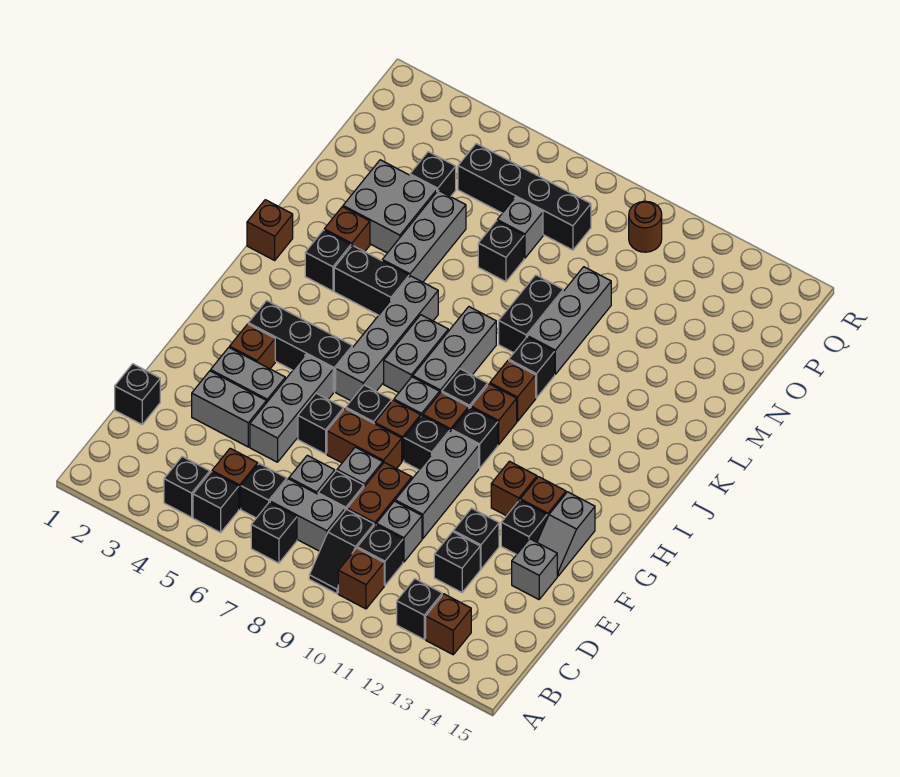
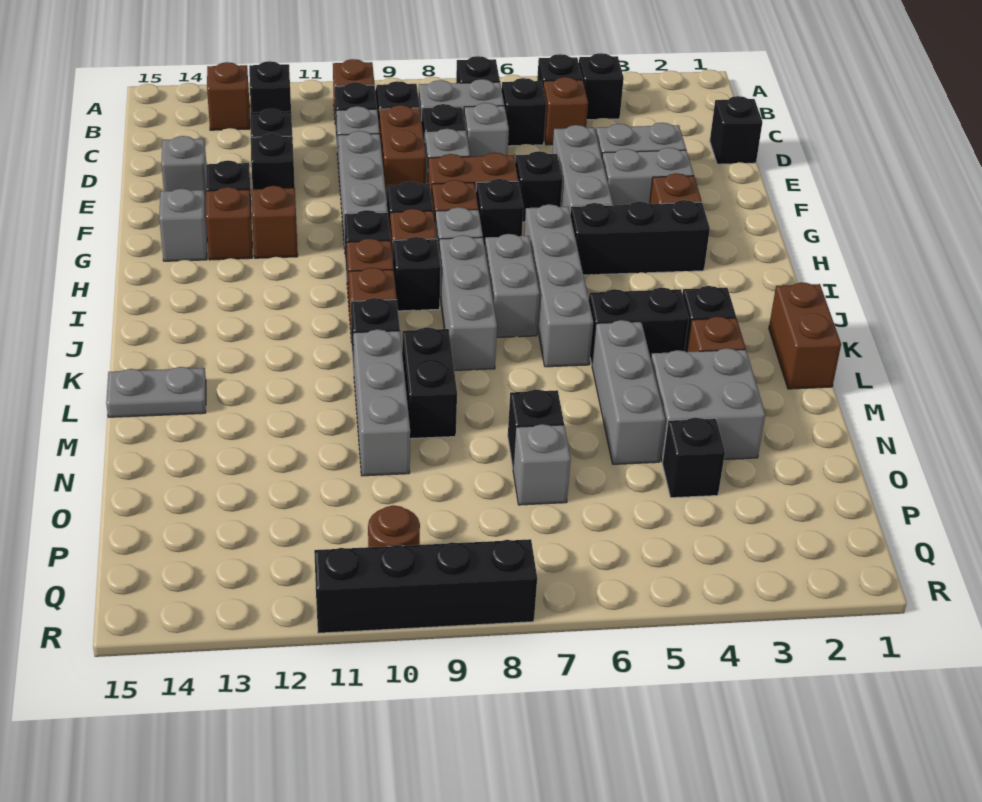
brown 1x1 brick [247,200,293,260] -> brown 1x2 brick [769,282,841,389]
none -> grey 1x2 plate [106,367,206,417]
black 1x4 brick [458,144,591,250] -> black 1x4 brick moved to [314,539,537,633]

